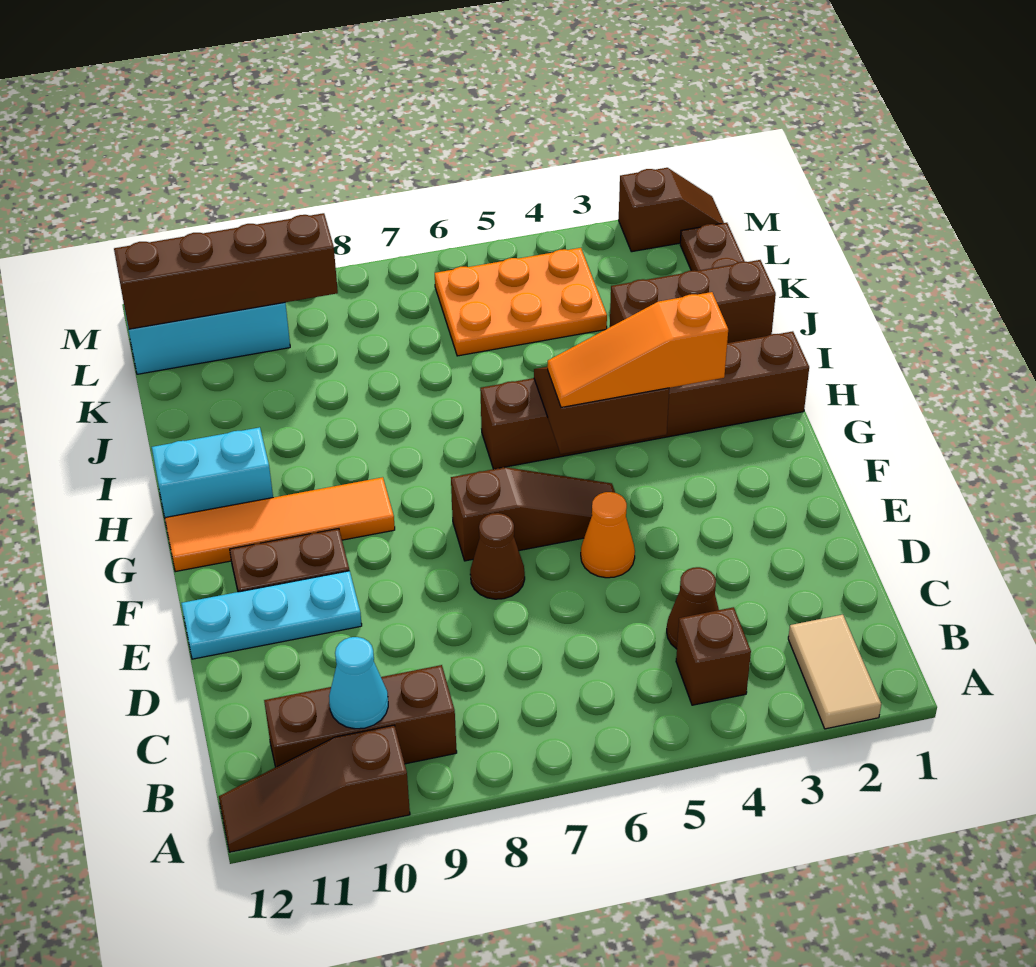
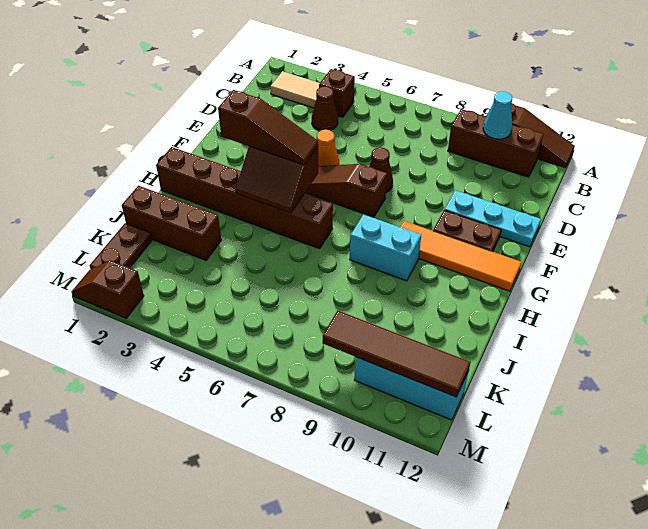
tan 1x2 tile [788,615,881,729] -> tan 1x2 tile turned to [270,71,320,108]
orange 1x3 slope [548,292,728,407] -> brown 1x3 slope [218,90,318,165]
cyan 1x2 brick [152,427,273,517] -> cyan 1x2 brick moved to [350,214,421,281]
orange 2x3 plate [435,248,607,356] -> none
brown 1x4 brick [114,213,338,329] -> brown 1x4 tile [323,311,470,397]

